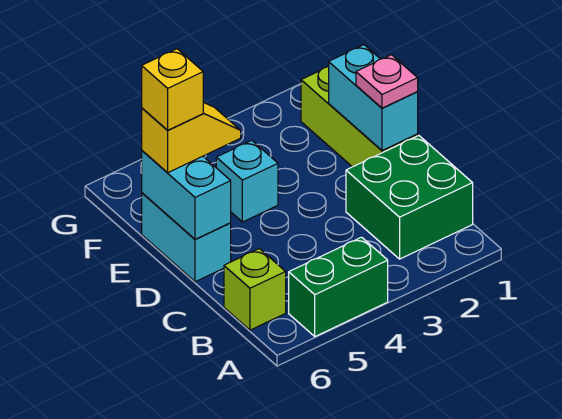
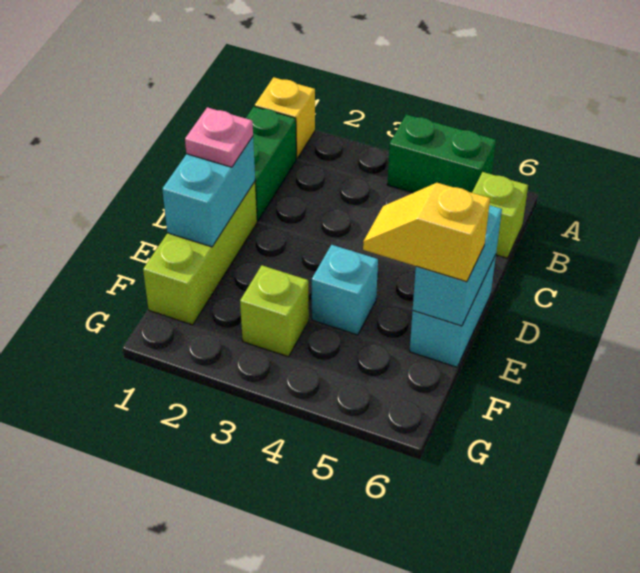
green 2x2 brick [346,136,473,259] -> green 1x2 brick [246,106,296,221]
yellow 1x1 brick [142,49,203,130] -> yellow 1x1 brick moved to [255,77,315,159]
none -> lime 1x1 brick [240,265,309,357]

